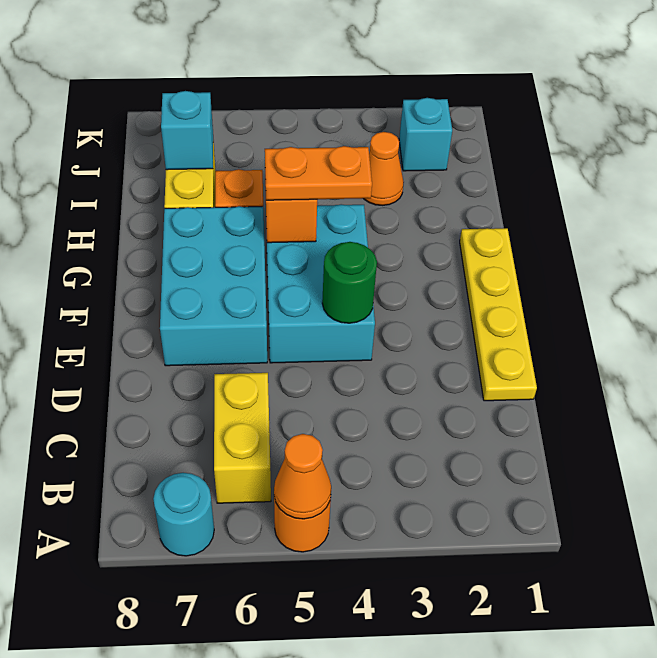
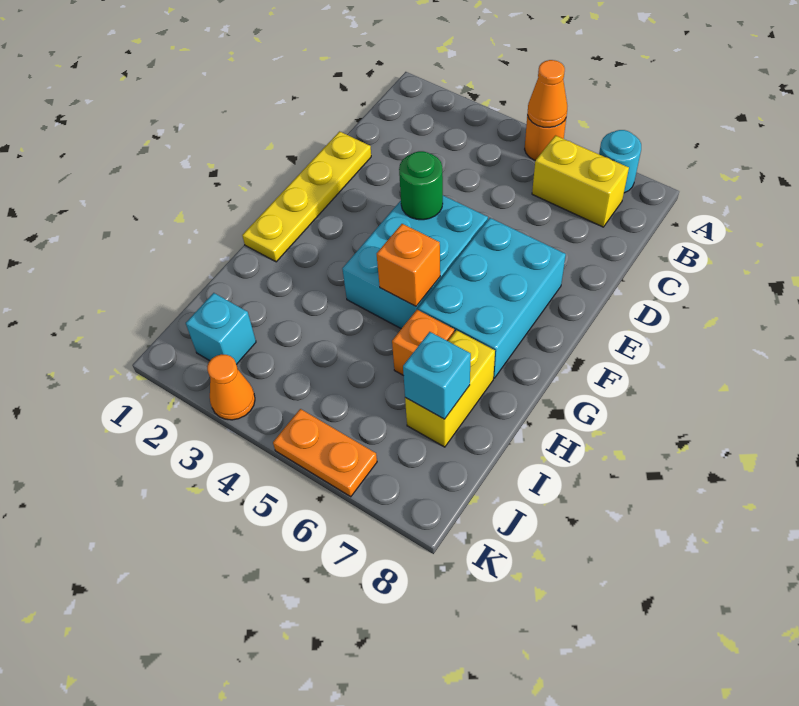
yellow 1x2 brick [214,373,271,503] -> yellow 1x2 brick turned to [532,136,629,227]
orange 1x2 plate [265,146,372,200] -> orange 1x2 plate moved to [273,409,377,497]
orange 1x1 cone [363,132,404,205] -> orange 1x1 cone moved to [207,354,255,420]

